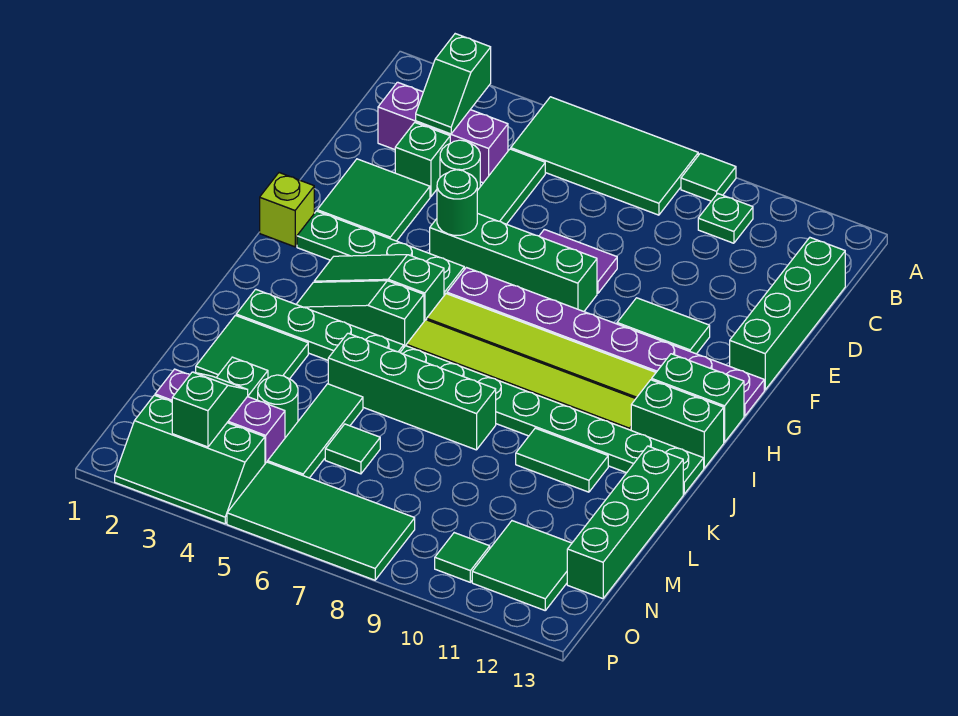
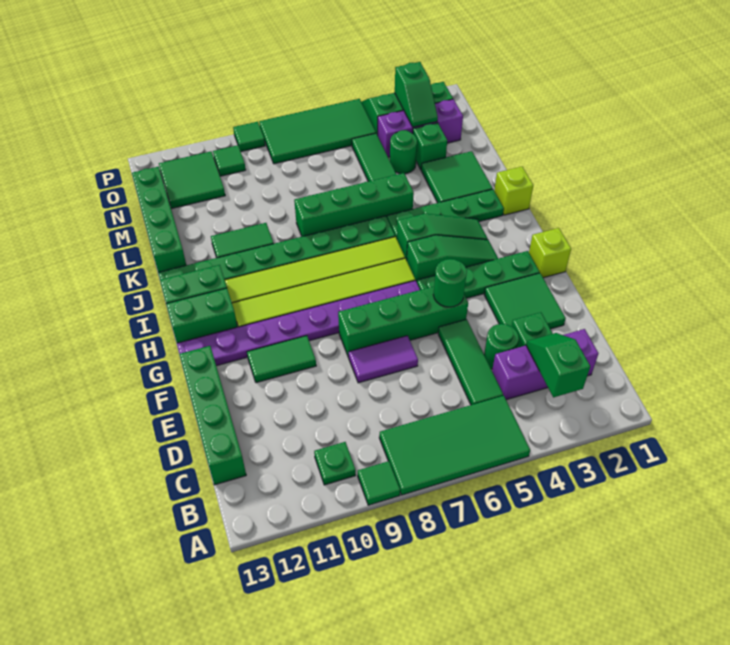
none -> lime 1x1 brick [494,167,533,215]
green 1x1 tile [325,424,380,474] -> green 1x1 tile moved to [233,122,265,152]

